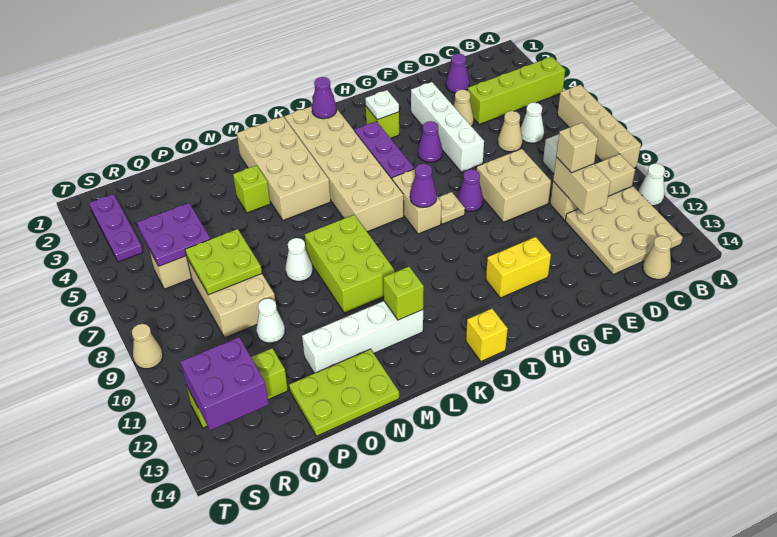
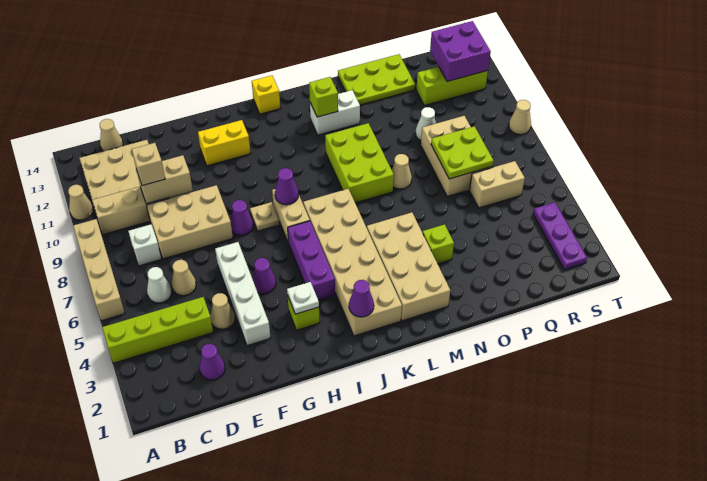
white 1x1 cone [638,163,665,206] -> tan 1x1 cone [68,185,93,220]
tan 1x2 brick [553,157,610,215] -> tan 1x2 brick turned to [137,155,193,204]
tan 2x2 brick [477,149,551,222] -> tan 2x3 brick [147,185,233,259]
white 1x4 brick [302,301,423,373] -> white 1x2 brick [310,90,360,135]
white 1x1 cone [285,238,313,281] -> tan 1x1 cone [392,154,412,189]
purple 2x2 plate [137,203,210,266] -> none

